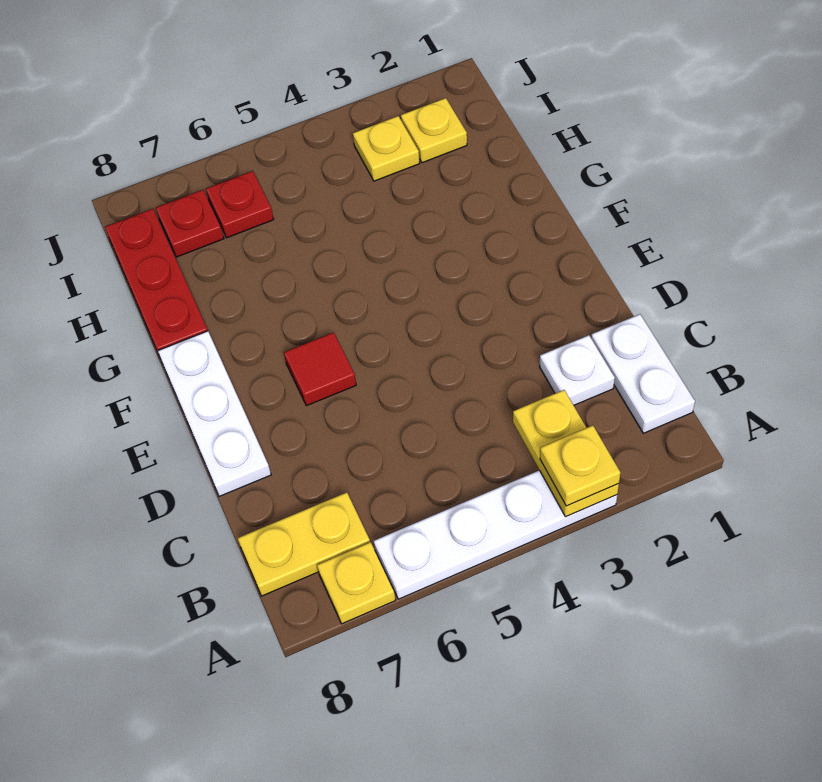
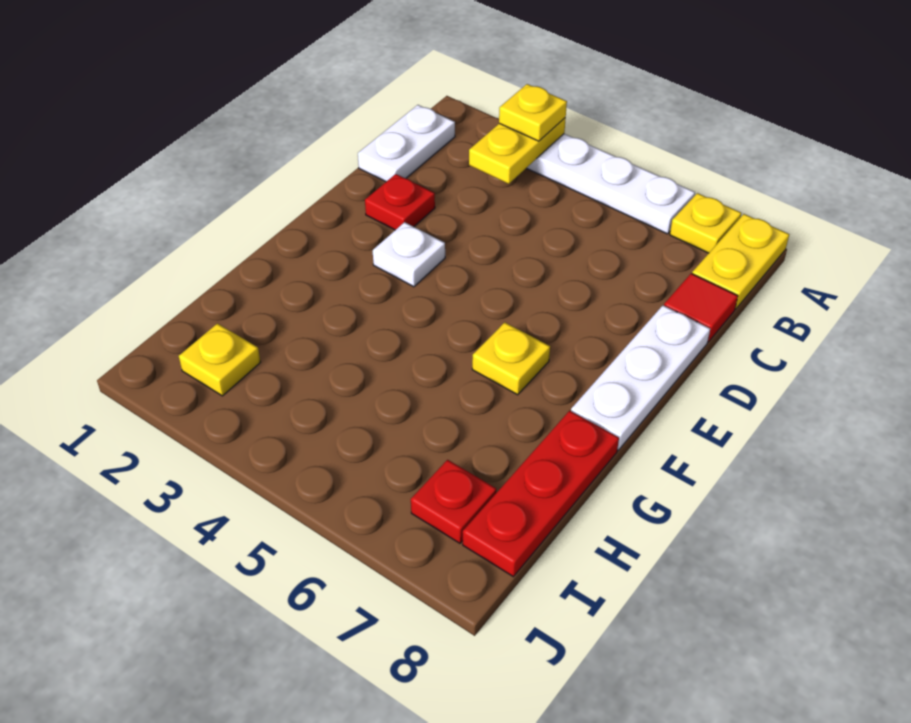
yellow 1x2 plate [238,492,370,596] -> yellow 1x2 plate turned to [692,214,789,309]
white 1x1 plate [540,335,615,405] -> white 1x1 plate moved to [373,222,445,287]
red 1x1 tile [284,332,356,406] -> red 1x1 tile moved to [664,273,738,342]
yellow 1x1 plate [353,116,420,181] -> yellow 1x1 plate moved to [472,322,550,395]
red 1x1 plate [206,171,274,238] -> red 1x1 plate moved to [365,174,435,230]

